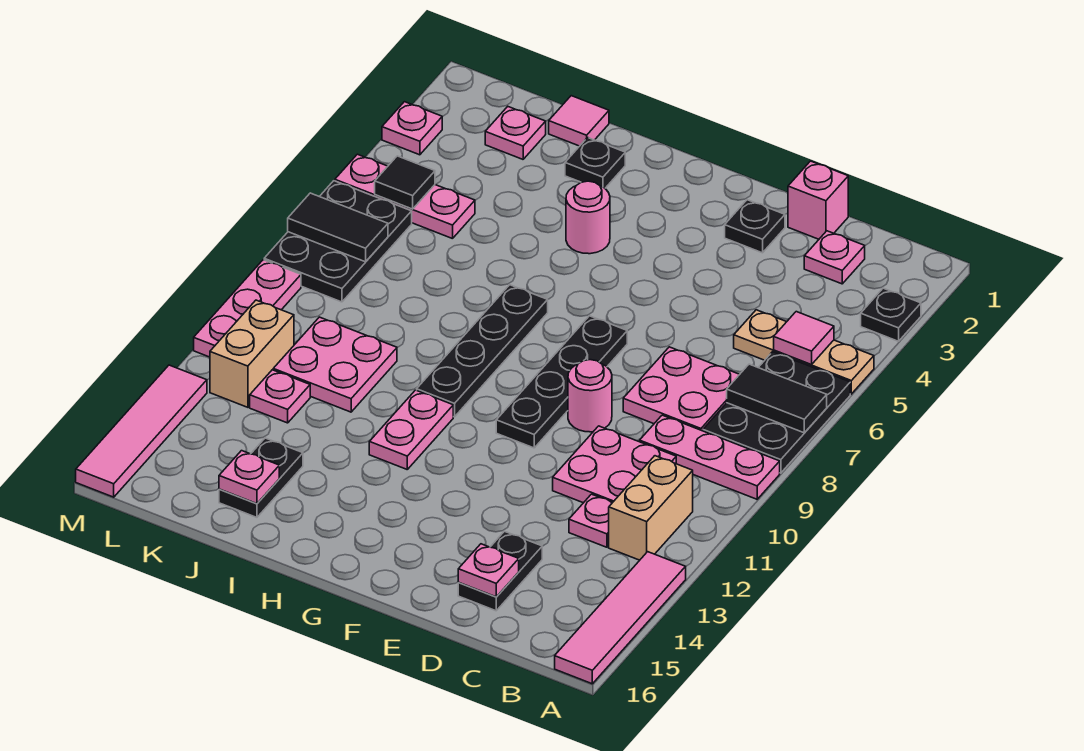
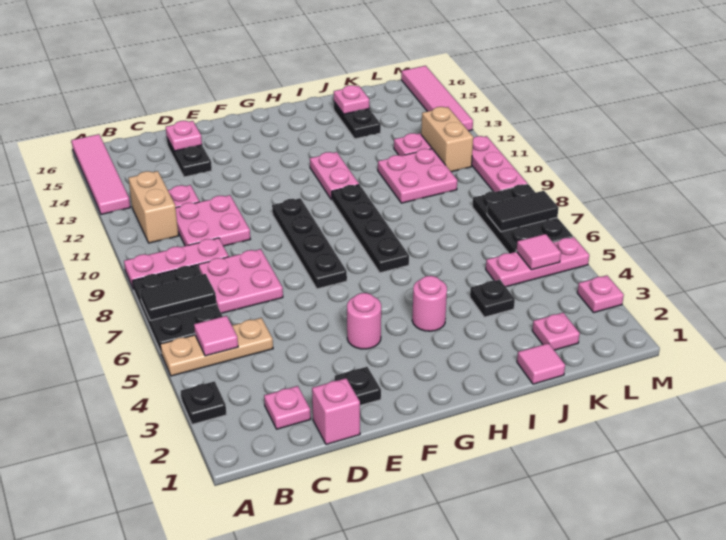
pink 1x1 round brick [568,360,612,432] -> pink 1x1 round brick moved to [347,293,381,349]
black 1x1 plate [565,138,625,188] -> black 1x1 plate moved to [470,280,515,317]
black 1x1 tile [375,156,435,209] -> pink 1x1 tile [517,234,561,270]

